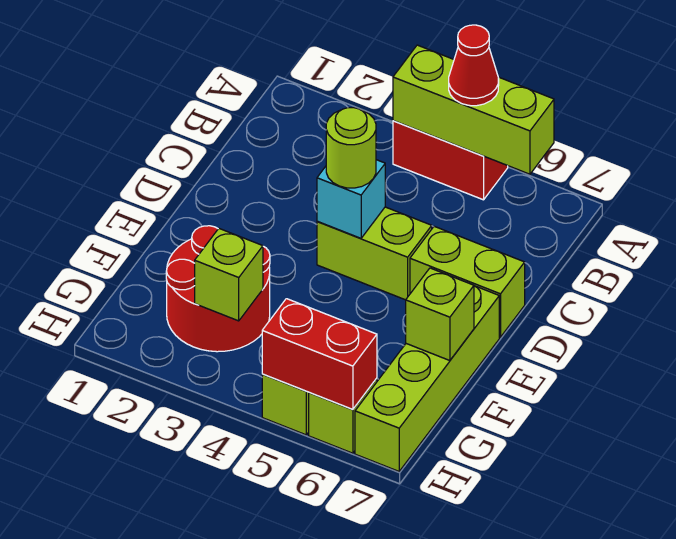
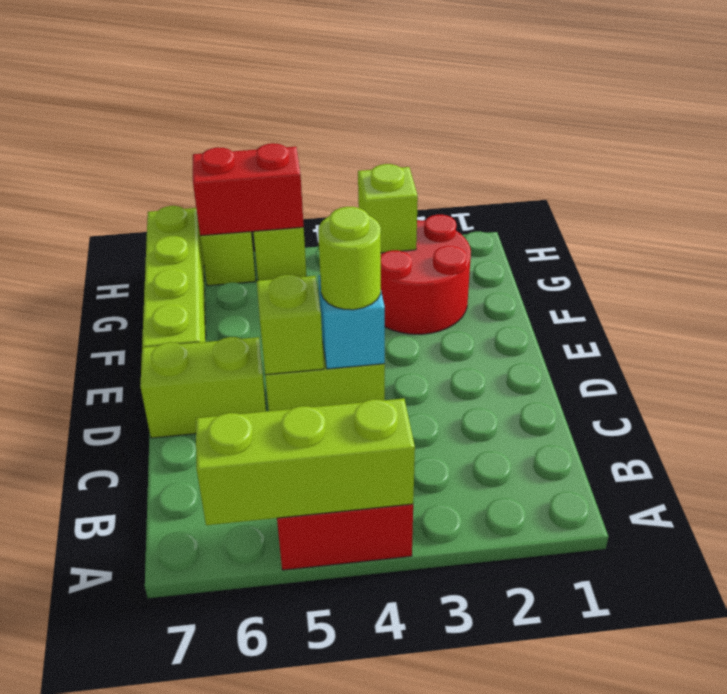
red 1x1 cone [449,25,499,106] -> none
lime 1x1 brick [406,268,474,361] -> lime 1x1 brick moved to [257,274,324,375]

